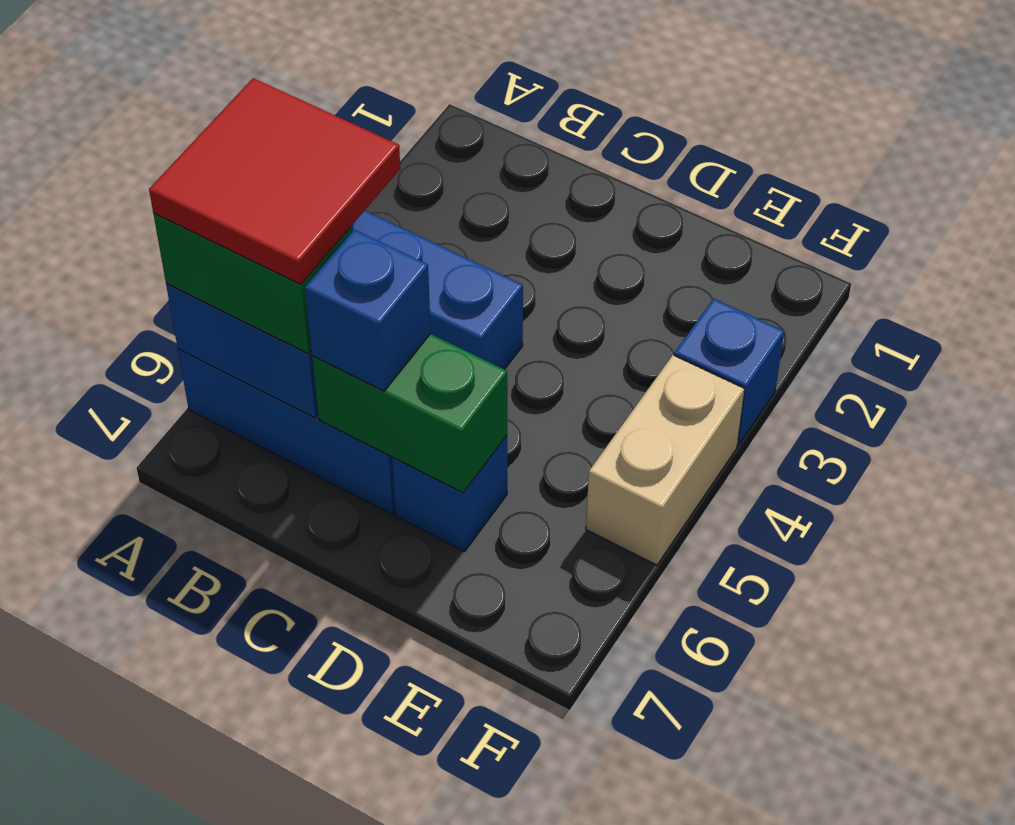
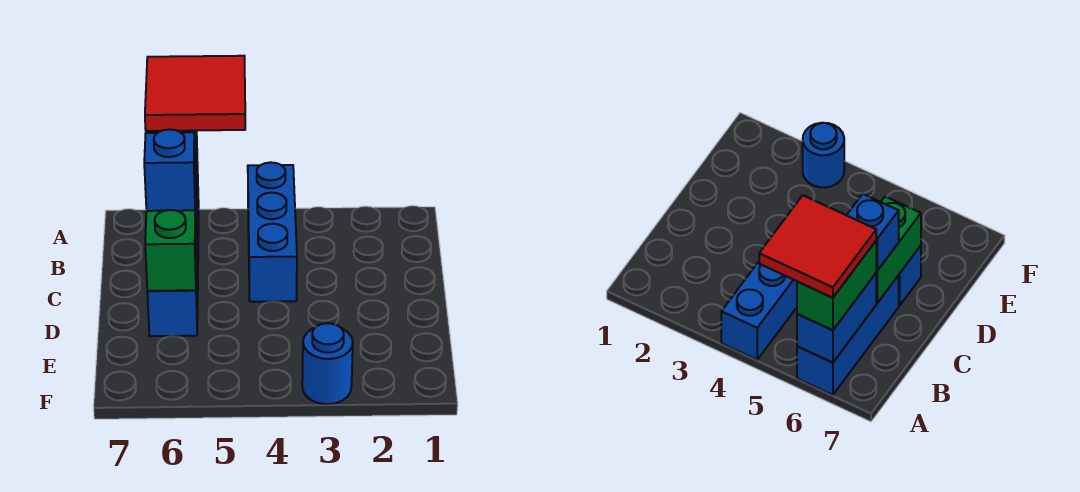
blue 1x1 brick [674,299,784,446] -> blue 1x1 round brick [302,323,353,404]
tan 1x2 brick [586,355,744,565] -> none

